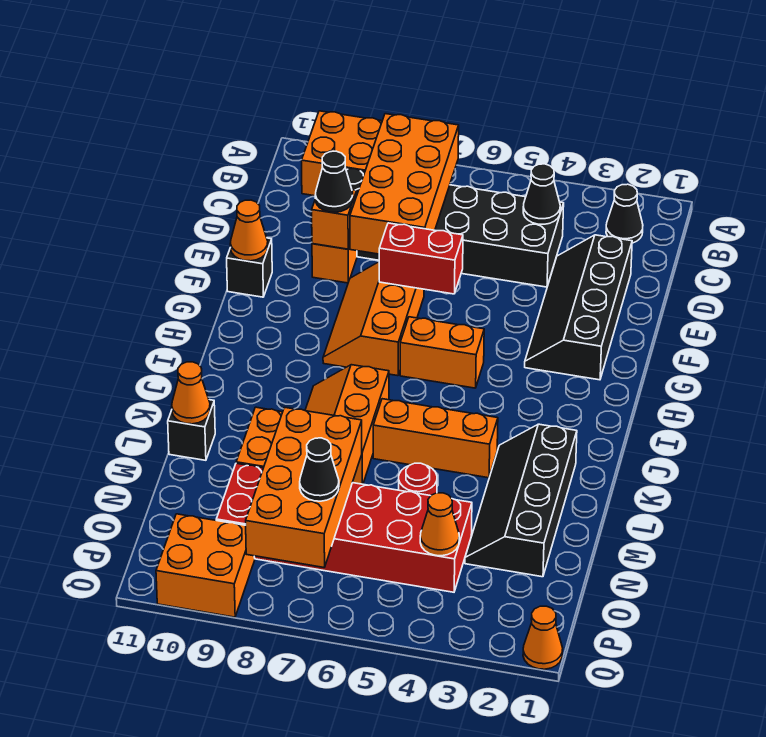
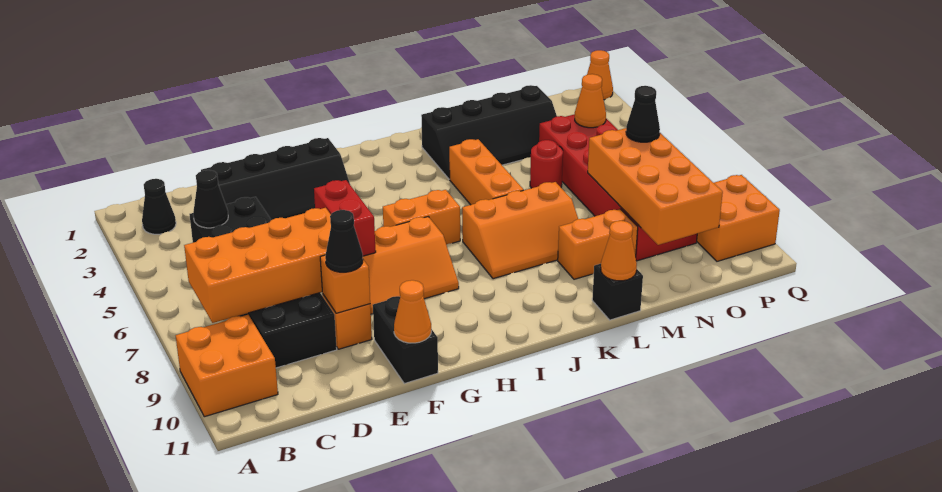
black 1x1 brick [227,238,272,297] -> black 1x2 brick [373,296,438,384]
orange 1x2 brick [400,317,484,388] -> orange 1x2 brick turned to [383,190,460,245]
orange 2x4 brick [246,407,362,567] -> orange 2x4 brick turned to [588,128,723,245]

